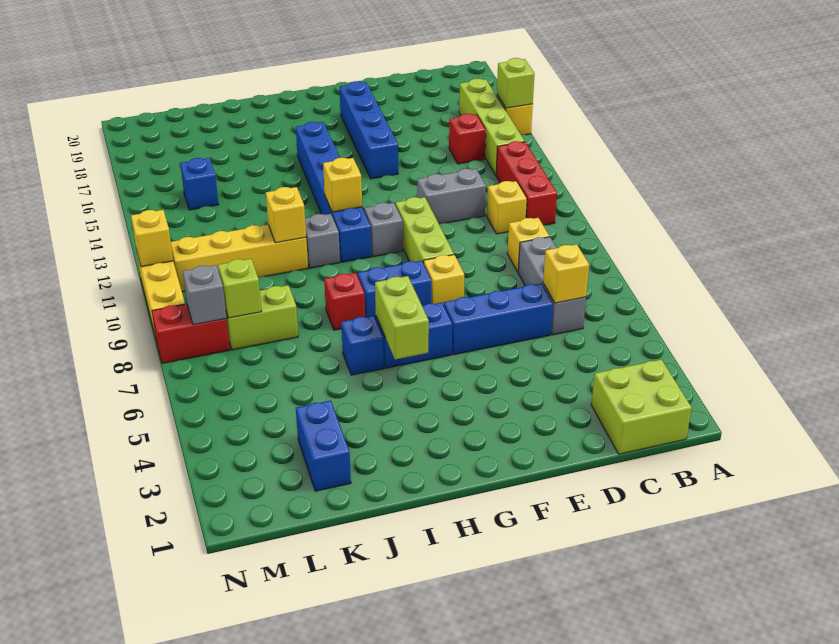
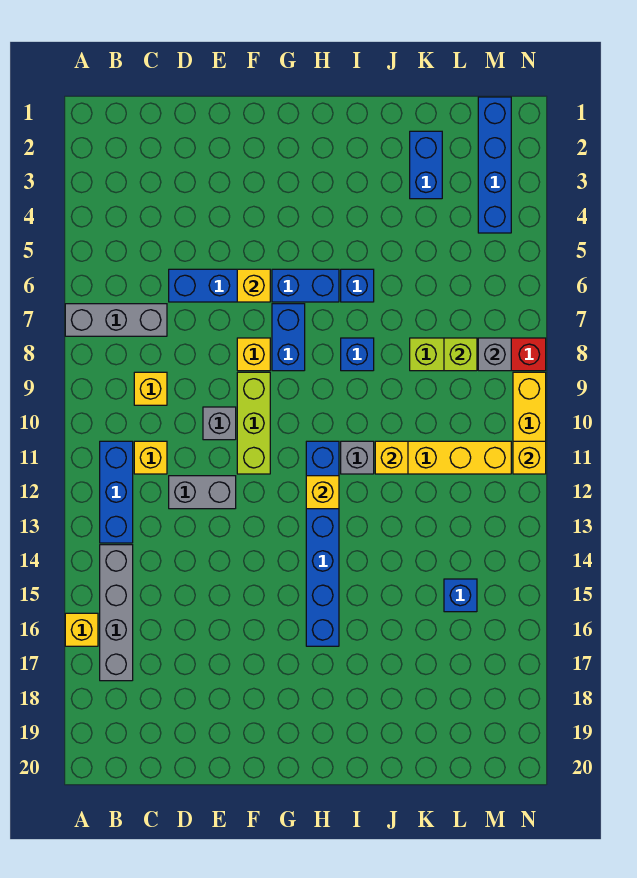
lime 1x1 brick [497,58,535,108] -> none
lime 2x2 brick [591,359,692,454] -> none
red 1x3 brick [496,141,557,225] -> blue 1x3 brick [100,441,133,543]
lime 1x4 brick [459,79,525,175] -> grey 1x4 brick [100,545,133,681]
grey 1x3 brick [518,237,586,335] -> grey 1x3 brick turned to [65,304,167,336]
yellow 1x1 brick [543,244,589,303] -> yellow 1x1 brick moved to [237,269,270,302]
red 1x1 brick [449,114,486,164] -> none
blue 1x4 brick [340,81,398,179] -> blue 1x4 brick moved to [478,97,511,233]
blue 1x2 brick [358,261,431,319] -> blue 1x2 brick turned to [272,304,305,371]
grey 1x1 brick [364,203,403,257] -> grey 1x1 brick moved to [203,407,236,440]
lime 1x2 brick [375,276,429,359] -> none
red 1x1 brick [324,273,365,330] -> blue 1x1 brick [341,338,374,371]

